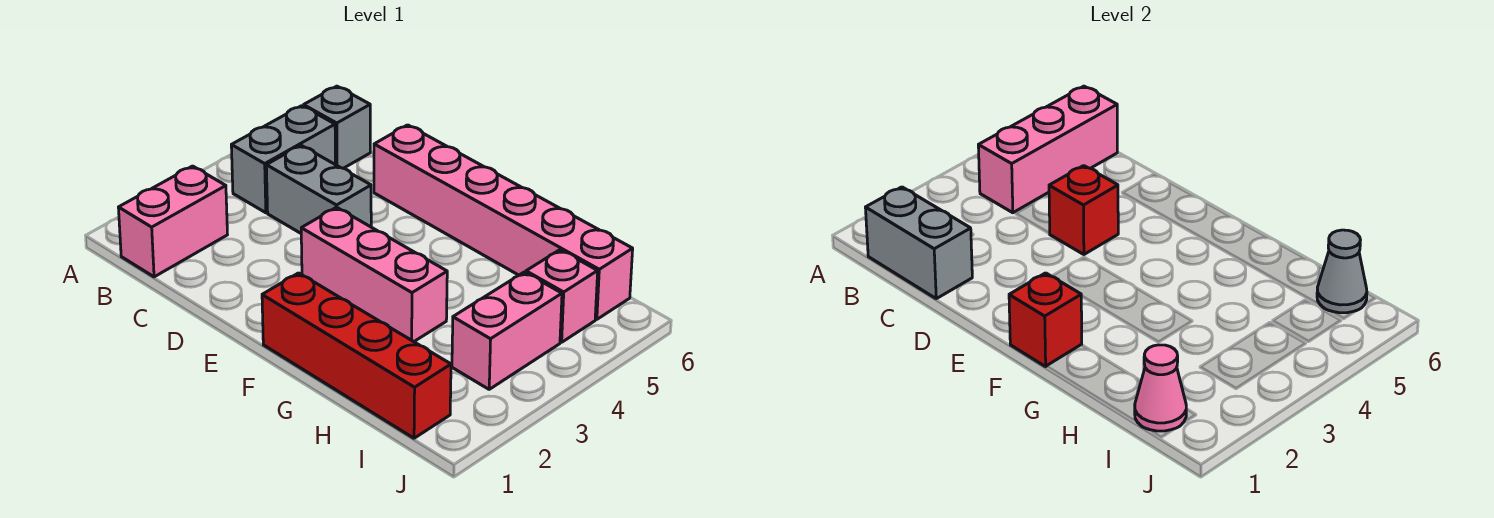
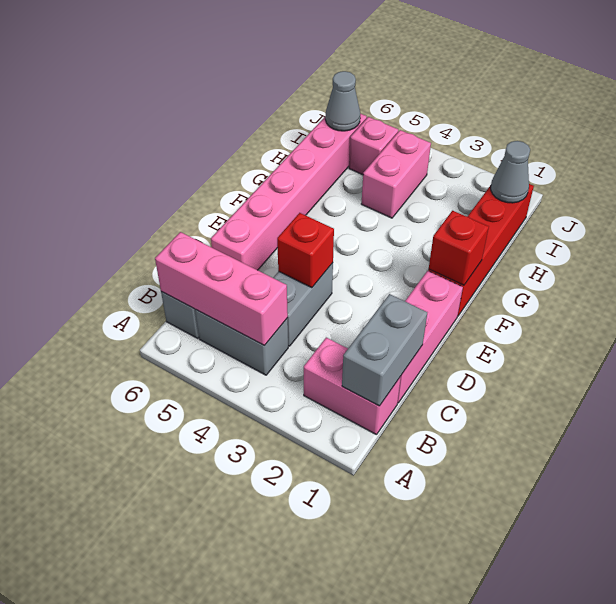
pink 1x3 brick [301,207,447,342] -> pink 1x3 brick moved to [398,271,463,403]
pink 1x1 cone [1135,345,1186,431] -> grey 1x1 cone [491,141,530,203]
pink 1x2 brick [452,272,562,389] -> pink 1x2 brick turned to [361,130,431,218]

